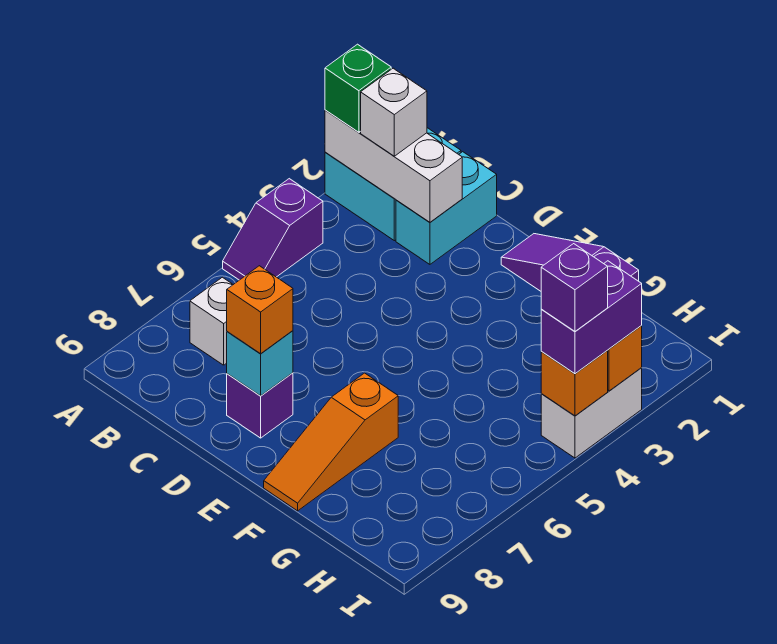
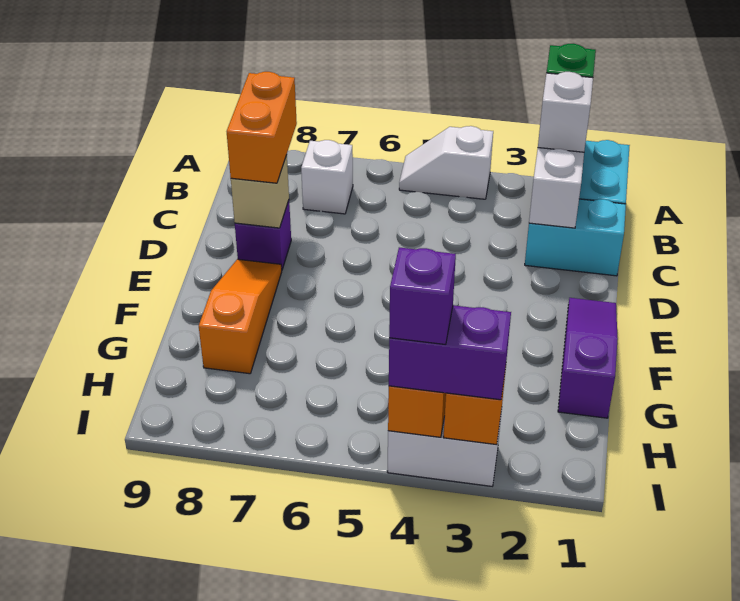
purple 1x2 slope [223,179,323,280] -> white 1x2 slope [399,126,493,199]
cyan 1x1 brick [227,331,293,396] -> tan 1x1 brick [231,155,289,228]
orange 1x1 brick [227,266,293,354] -> orange 1x2 brick [227,72,297,183]
orange 1x3 slope [264,373,398,511] -> orange 1x3 slope turned to [199,259,282,374]

